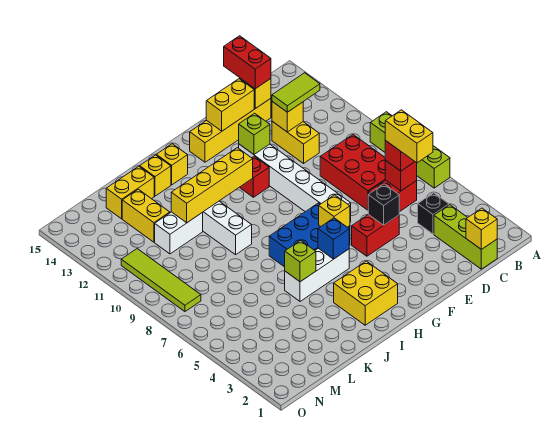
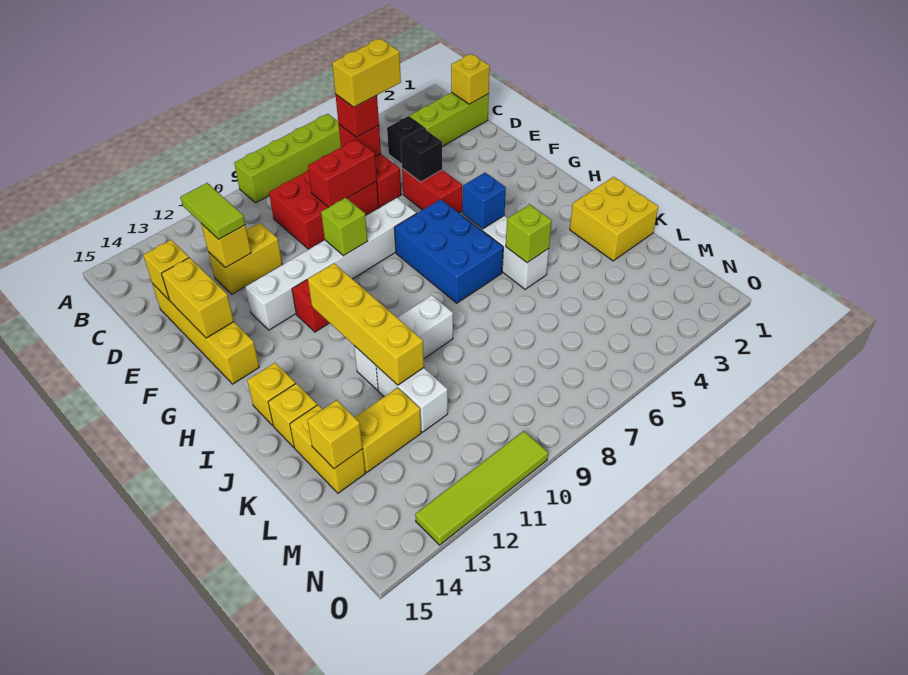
red 1x2 brick [224,36,271,89] -> red 1x2 brick moved to [308,139,377,207]
lime 1x1 brick [239,113,270,154] -> lime 1x1 brick moved to [321,198,367,256]
yellow 1x1 brick [319,195,350,227] -> yellow 1x1 brick moved to [307,400,363,469]
yellow 2x2 brick [334,261,398,325] -> yellow 2x2 brick moved to [570,177,658,261]
lime 1x4 tile [121,249,201,311] -> lime 1x4 tile moved to [415,431,548,545]

